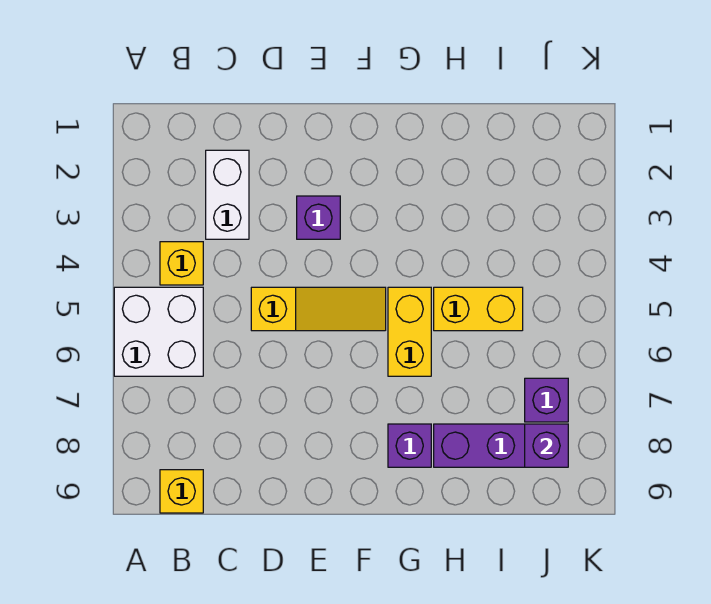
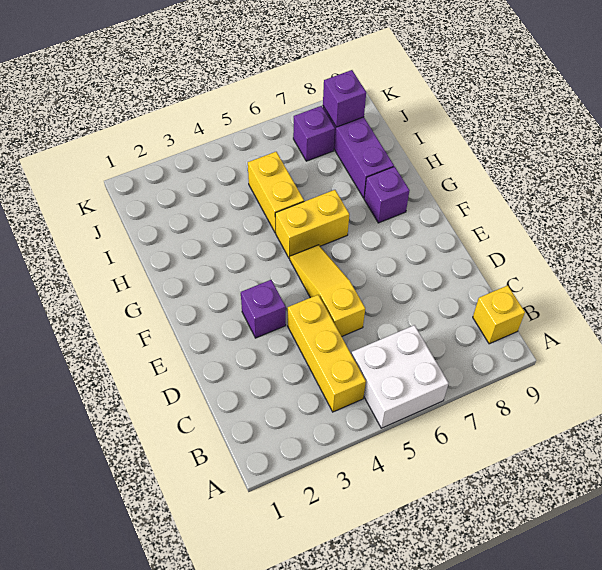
yellow 1x1 brick [160,242,203,285] -> yellow 1x3 brick [288,295,366,412]
white 1x2 brick [206,150,249,239] -> none

